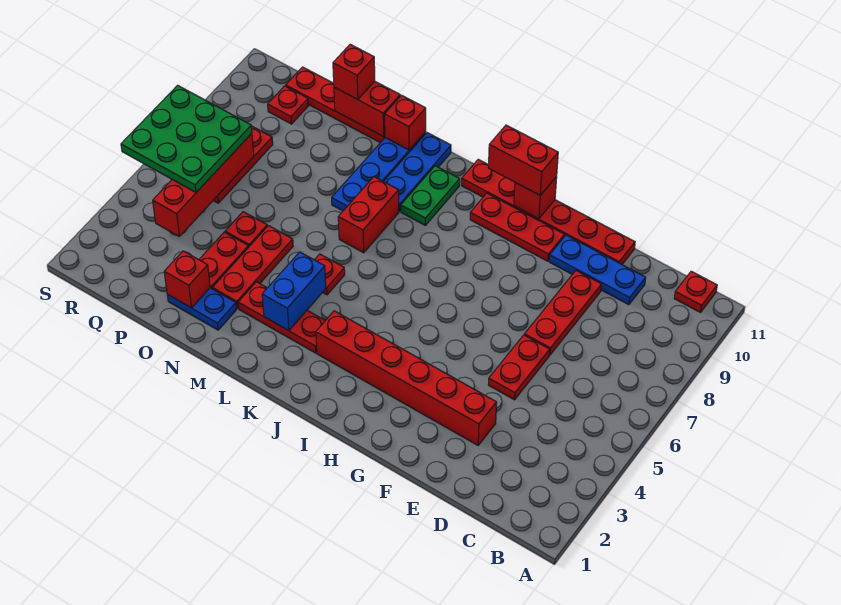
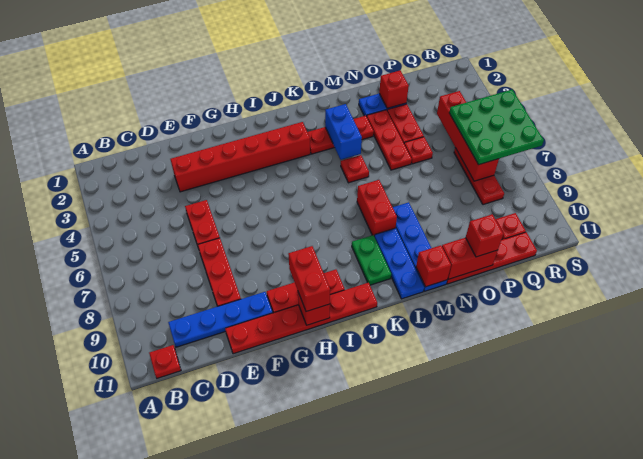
blue 1x3 plate [549,235,646,305] -> blue 1x4 plate [168,292,273,347]
red 1x2 brick [488,125,558,195] -> red 1x2 brick turned to [288,246,330,312]

